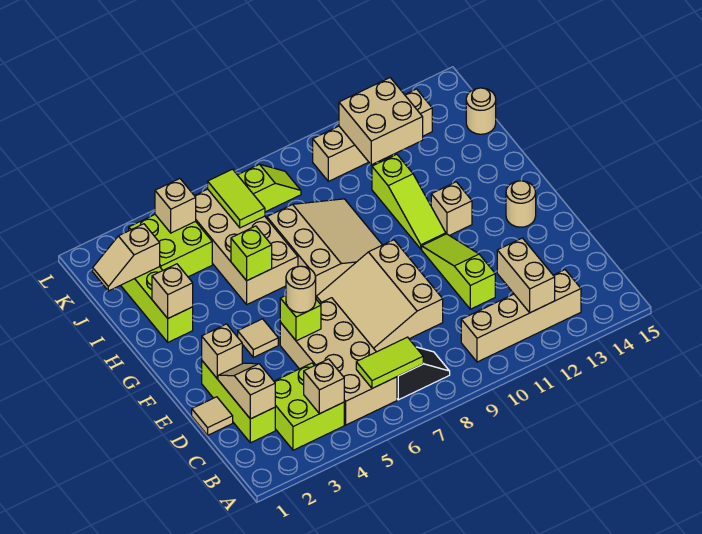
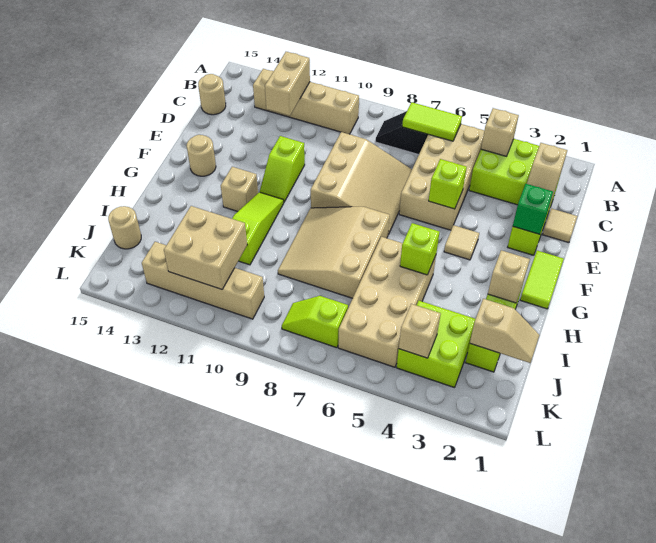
lime 1x3 slope [422,234,495,309] -> lime 1x2 slope [260,136,305,202]
tan 1x1 brick [202,324,242,379] -> green 1x1 brick [513,184,553,234]
tan 1x1 round brick [286,266,316,313] -> tan 1x1 round brick moved to [198,74,226,115]
lime 1x2 tile [208,169,265,228] -> lime 1x2 tile moved to [520,251,564,309]

